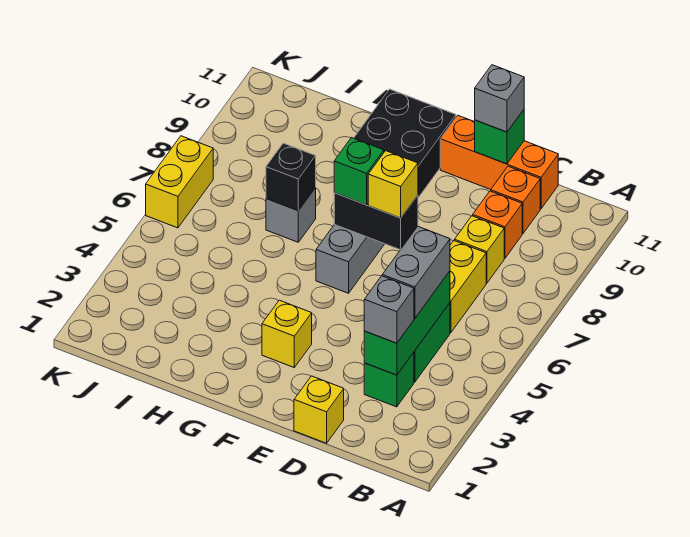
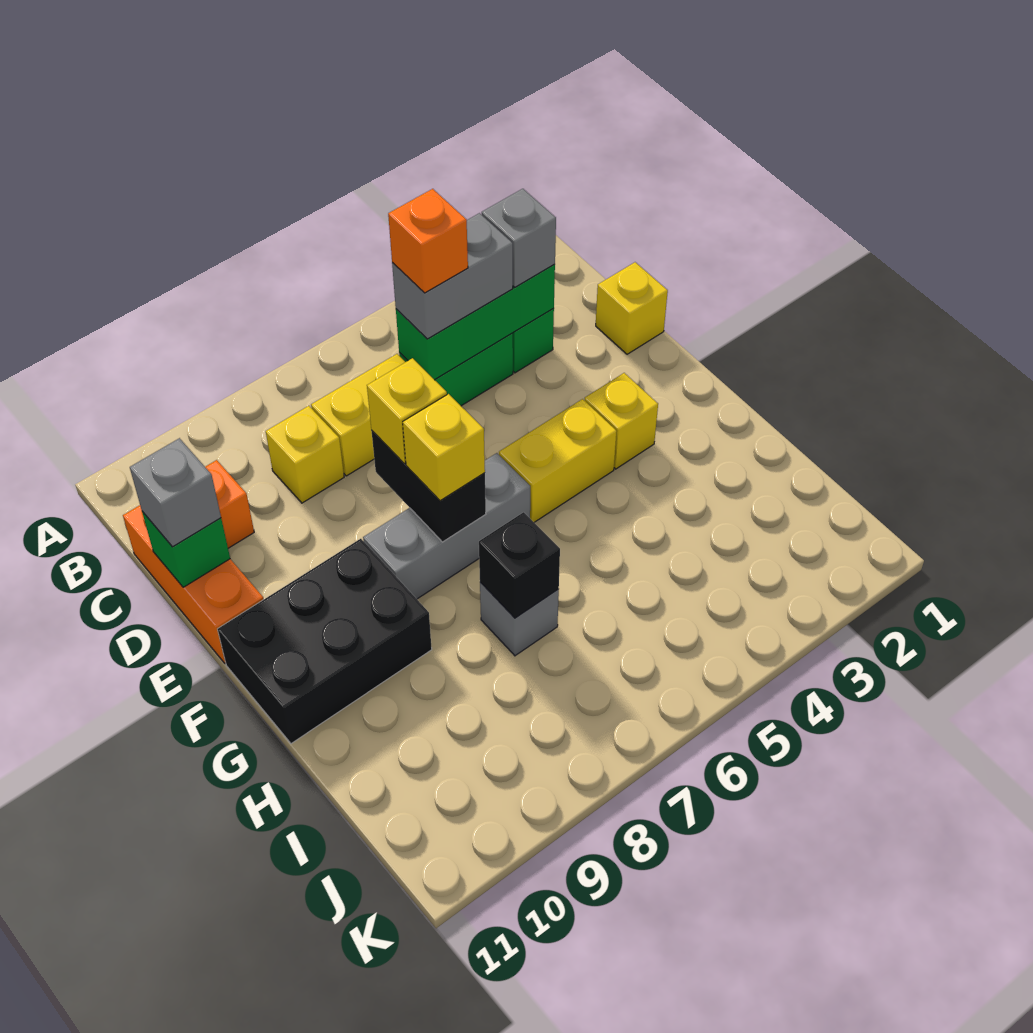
orange 1x1 brick [473,191,522,258] -> orange 1x1 brick moved to [388,189,468,293]
green 1x1 brick [334,138,384,205] -> yellow 1x1 brick [403,394,485,501]
yellow 1x2 brick [146,136,213,228] -> yellow 1x2 brick moved to [499,399,617,522]

